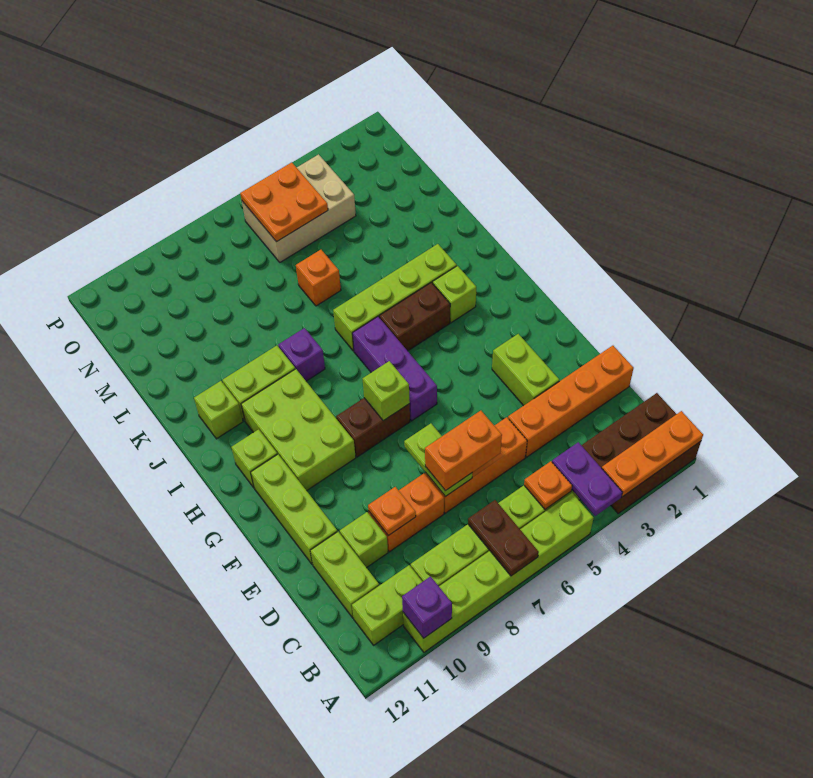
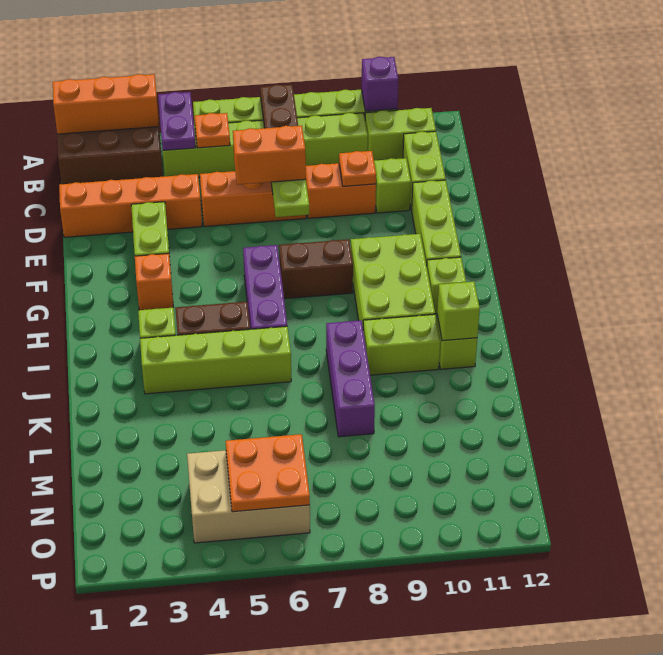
orange 1x3 plate [602,411,703,497] -> orange 1x3 brick [53,74,159,134]
lime 1x1 brick [363,361,410,421] -> lime 1x1 brick moved to [437,282,480,341]
purple 1x1 brick [278,328,325,381] -> purple 1x3 brick [326,320,375,437]
orange 1x1 brick [296,250,341,306] -> orange 1x1 brick moved to [135,253,174,310]

